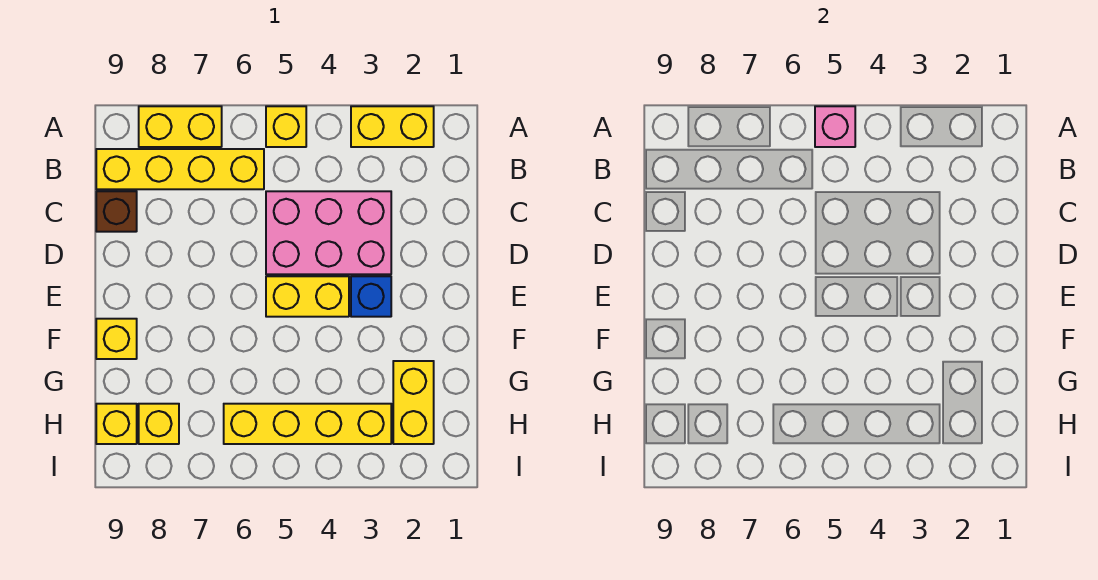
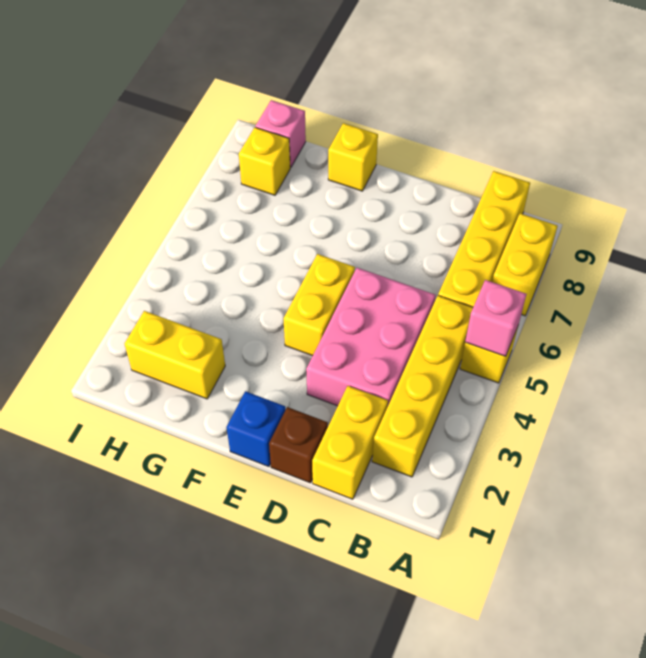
yellow 1x2 brick [351,106,434,147] -> yellow 1x2 brick moved to [312,386,388,499]
brown 1x1 brick [96,191,137,232] -> brown 1x1 brick moved to [269,407,328,483]
blue 1x1 brick [351,276,391,317] -> blue 1x1 brick moved to [226,391,285,467]
yellow 1x4 brick [224,404,391,444] -> yellow 1x4 brick moved to [372,296,473,477]
yellow 1x1 brick [96,404,137,444] -> pink 1x1 brick [256,100,306,168]

